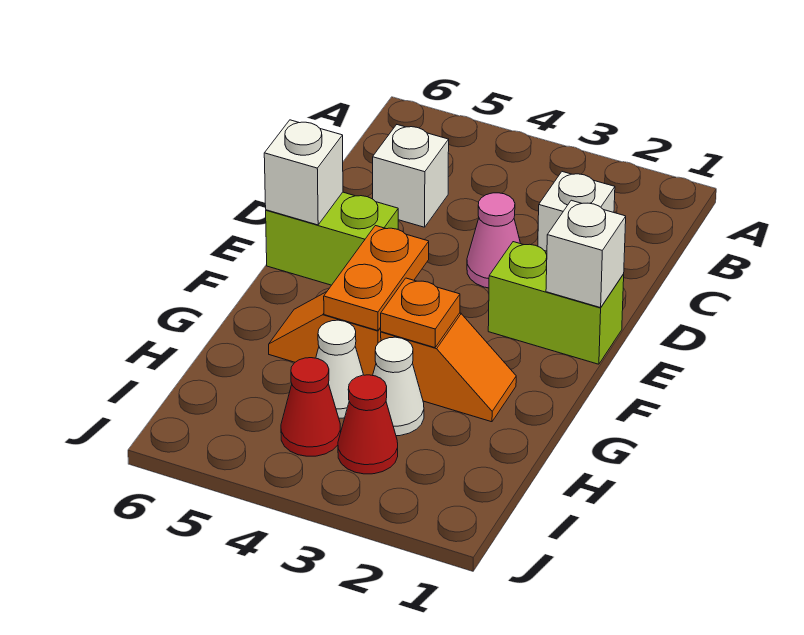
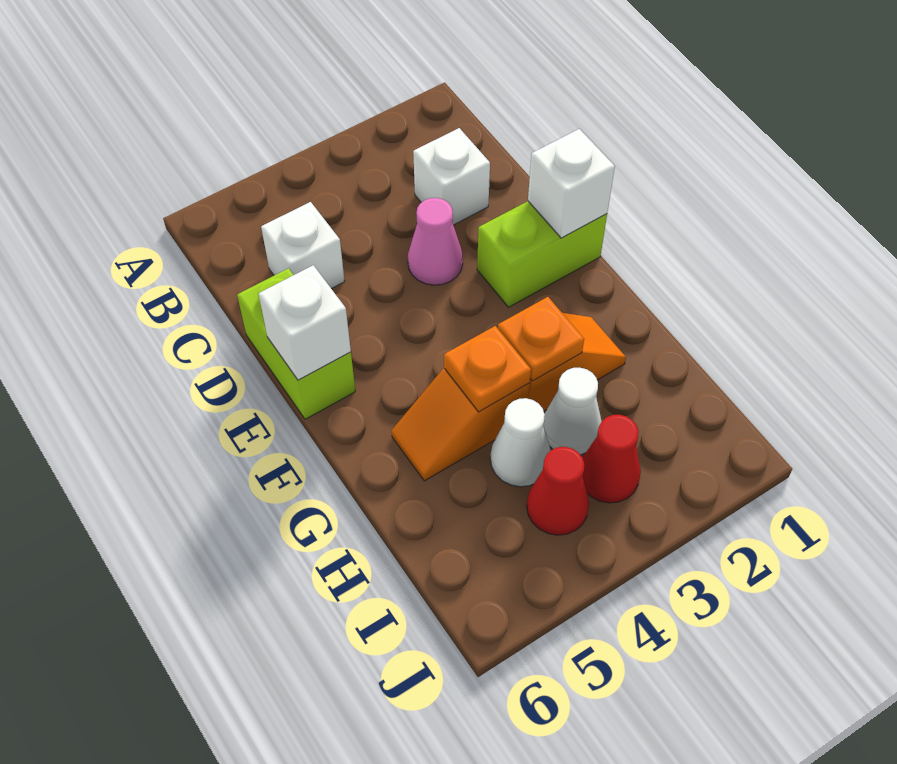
lime 1x2 brick [266,192,398,285] -> lime 1x2 brick turned to [237,268,355,419]
orange 1x2 plate [324,226,429,331] -> orange 1x1 plate [444,326,531,412]

